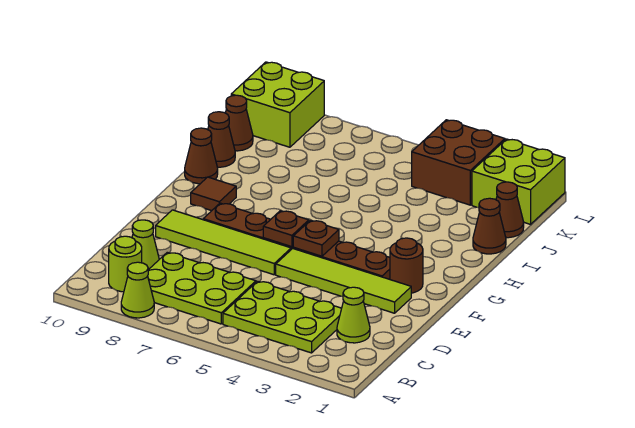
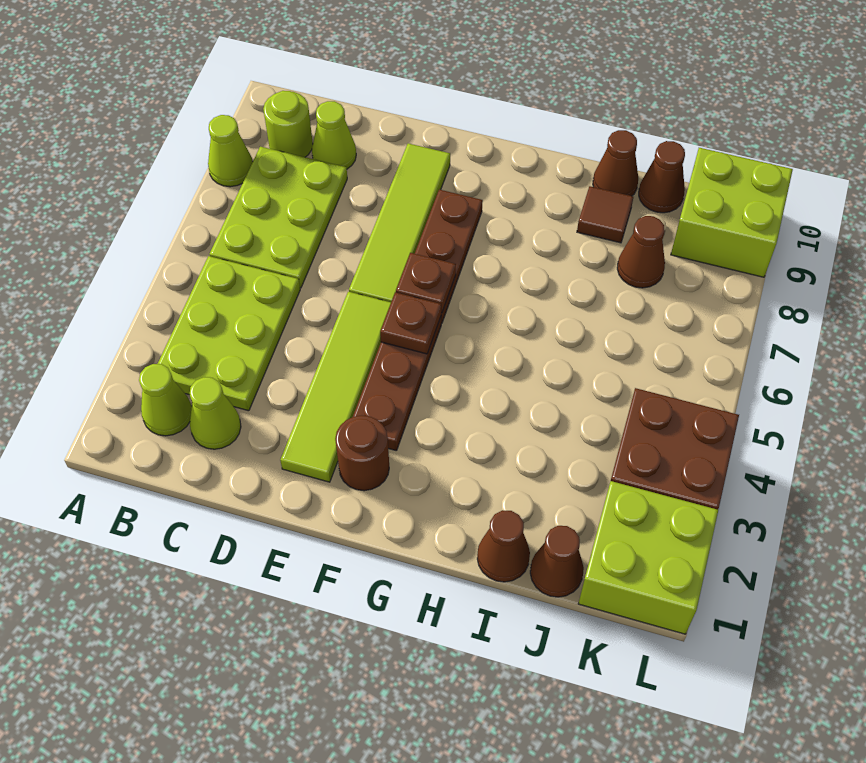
none -> lime 1x1 cone [139,364,192,436]
brown 1x1 tile [191,177,236,211] -> brown 1x1 tile moved to [577,186,633,243]
brown 1x1 cone [185,128,218,184] -> brown 1x1 cone moved to [617,216,665,288]

